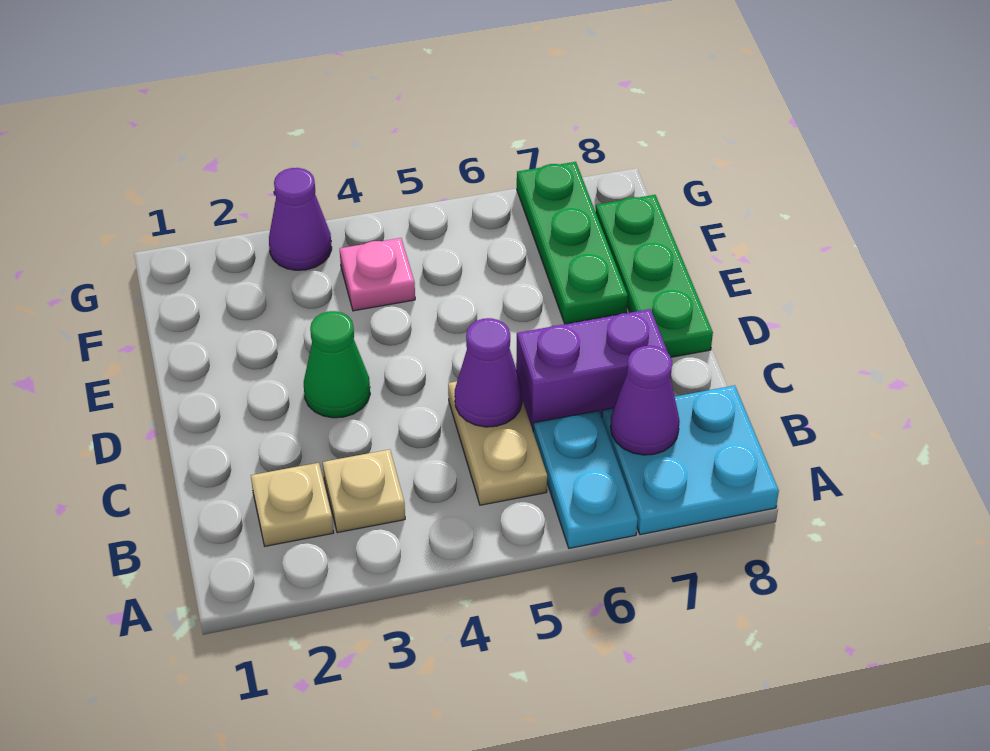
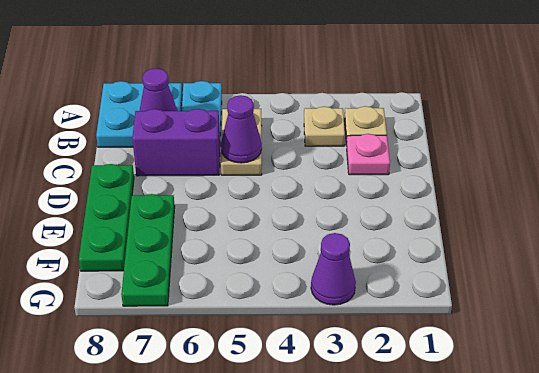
green 1x1 cone [304,311,370,418] -> none
pink 1x1 plate [340,238,415,311] -> pink 1x1 plate moved to [346,134,390,175]

